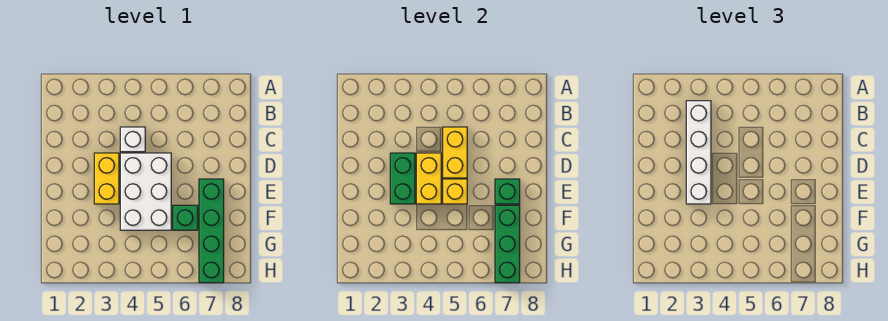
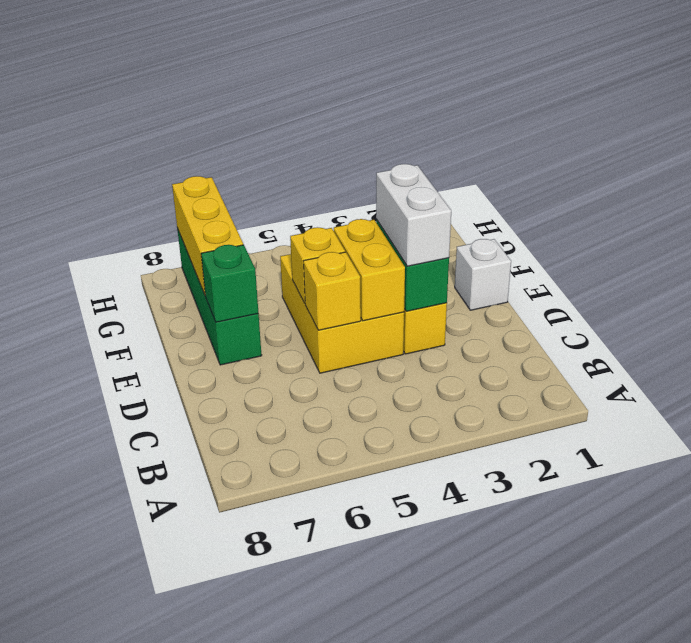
white 1x4 brick [686,101,711,204] -> white 1x2 brick [376,164,451,266]
white 1x1 brick [120,127,145,152] -> white 1x1 brick moved to [455,239,511,310]
yellow 1x2 brick [443,127,467,178] -> yellow 1x1 brick [304,252,361,330]
white 2x3 brick [120,153,171,230] -> yellow 2x3 brick [280,254,404,373]
green 1x1 brick [173,205,198,230] -> none
green 1x3 brick [495,205,520,283] -> yellow 1x3 brick [172,176,243,295]

